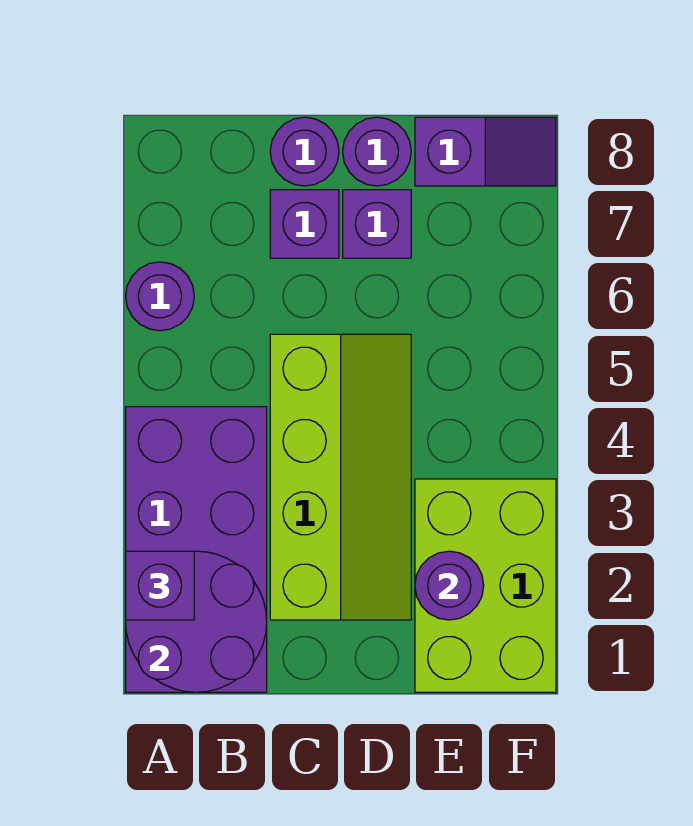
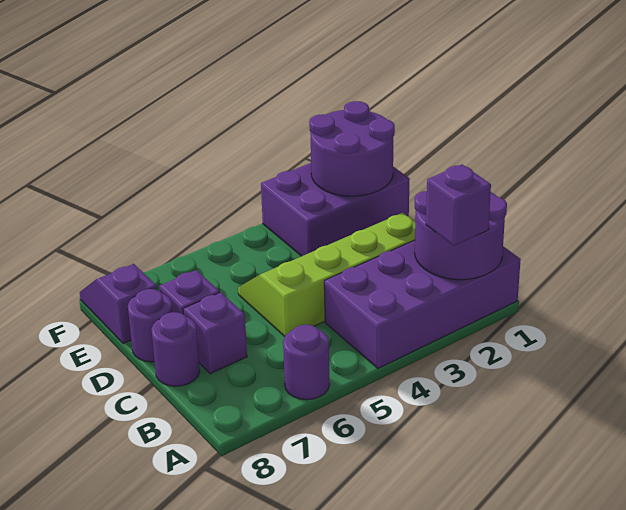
lime 2x3 brick [415,479,556,692] -> purple 2x3 brick [261,163,410,256]
purple 1x1 round brick [415,551,484,620] -> purple 2x2 round brick [309,101,395,196]

